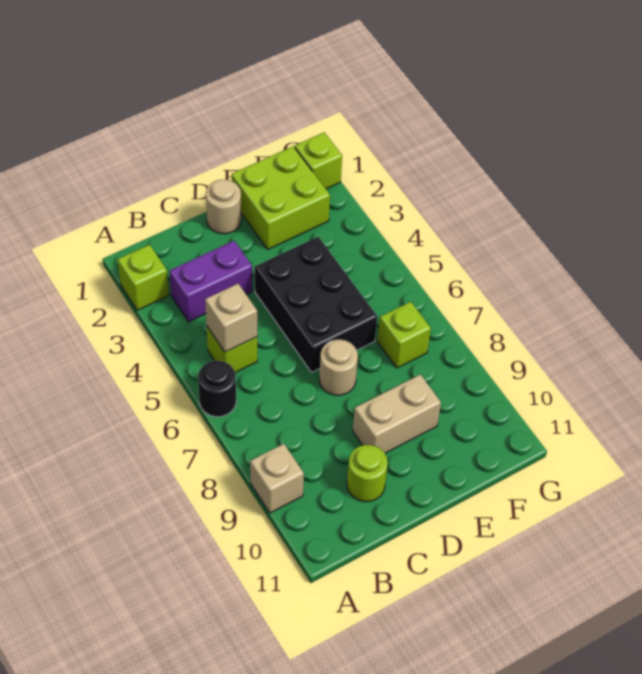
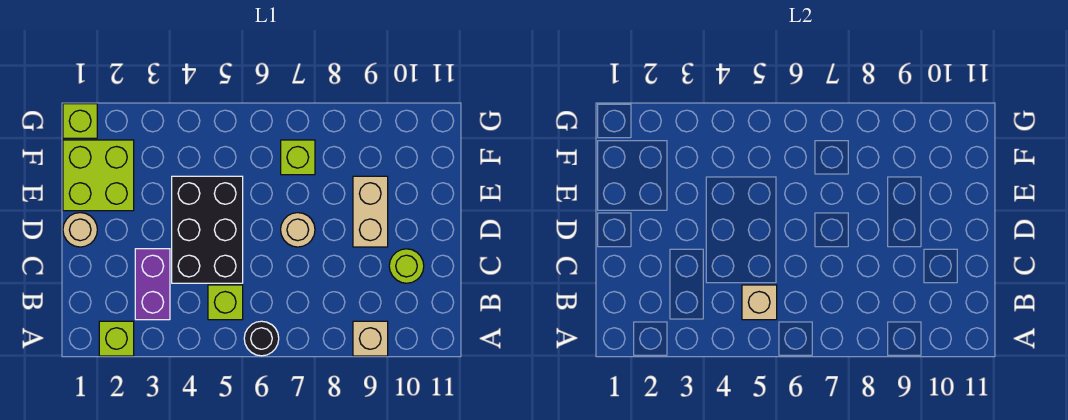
black 2x3 brick [255,237,377,372] -> black 2x3 brick turned to [172,176,243,283]

